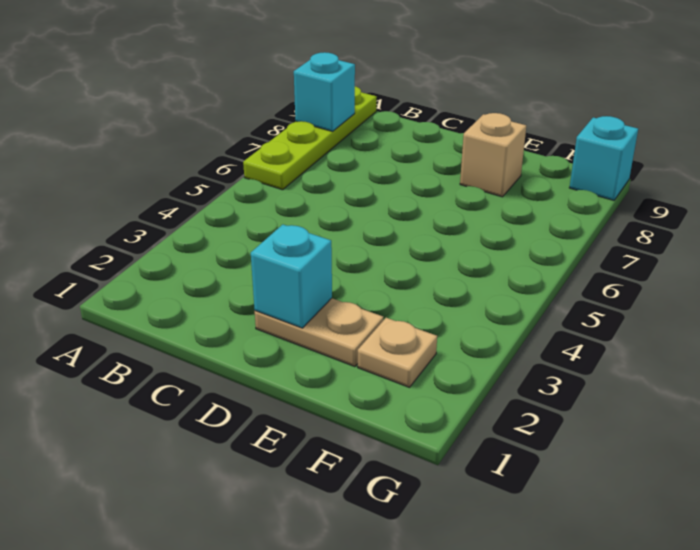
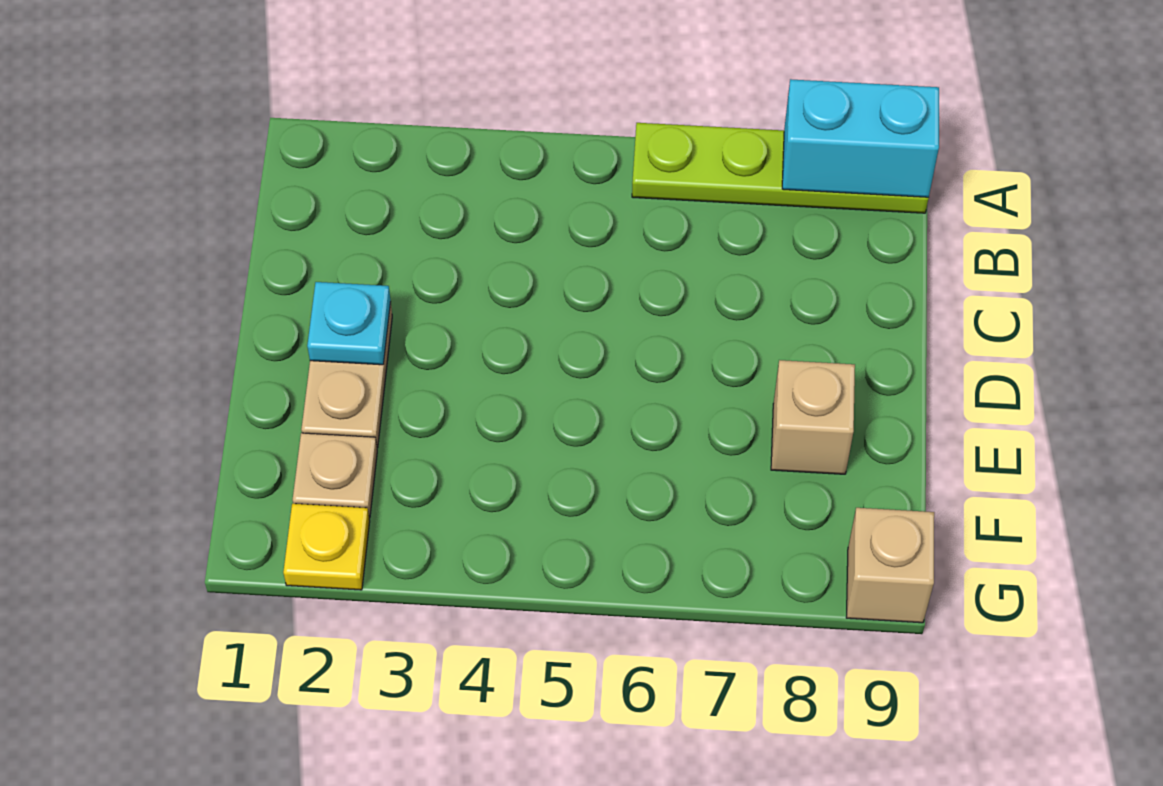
cyan 1x1 brick [294,52,355,131] -> cyan 1x2 brick [782,79,939,197]
cyan 1x1 brick [251,225,332,328] -> cyan 1x1 plate [307,282,391,365]
none -> yellow 1x1 plate [283,504,370,590]
cyan 1x1 brick [569,116,638,200] -> tan 1x1 brick [846,508,934,623]

